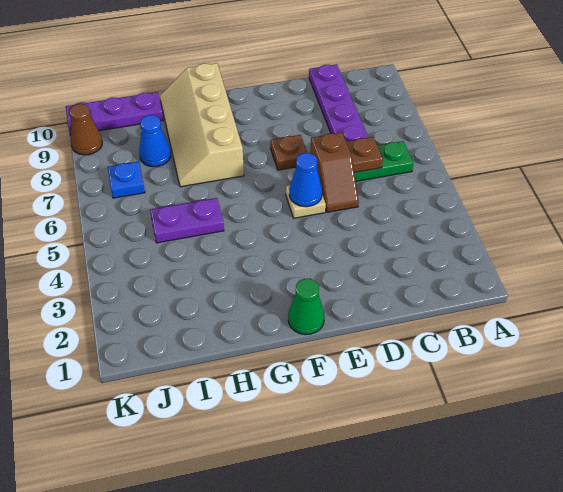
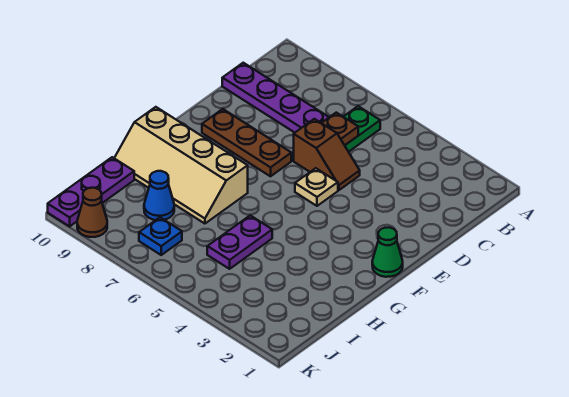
blue 1x1 cone [289,153,322,207] -> none
brown 1x1 plate [271,135,307,170] -> brown 1x3 plate [202,109,291,176]

